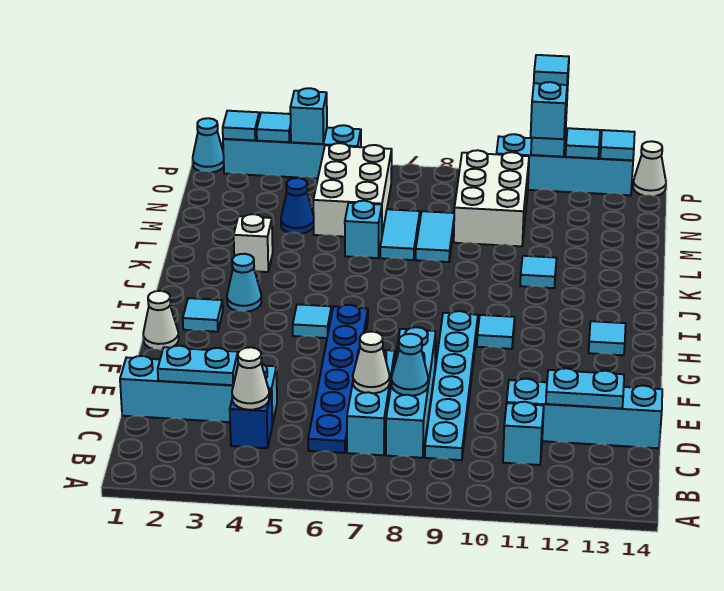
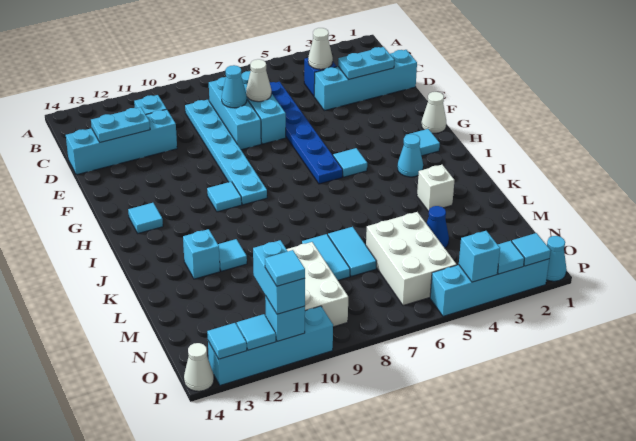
cyan 1x4 brick [386,327,436,458] -> cyan 1x3 brick [209,77,261,150]
cyan 1x1 brick [345,201,382,258] -> cyan 1x1 brick moved to [183,229,220,279]

